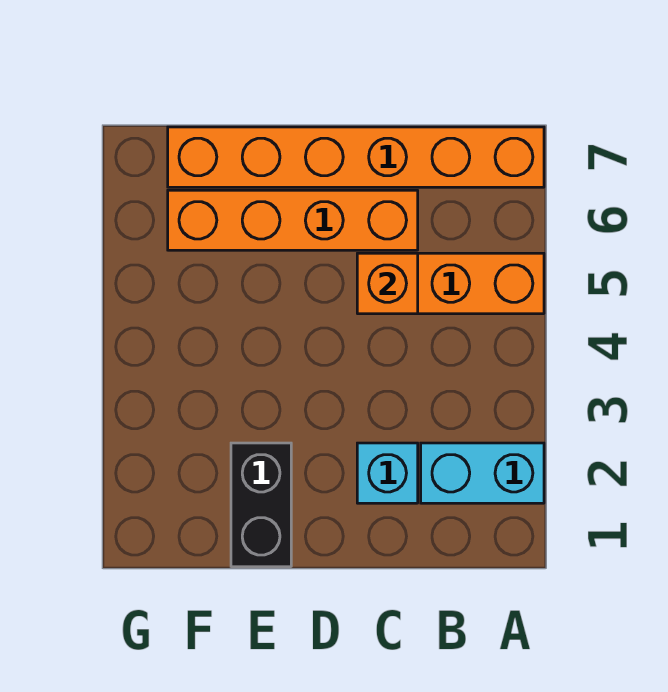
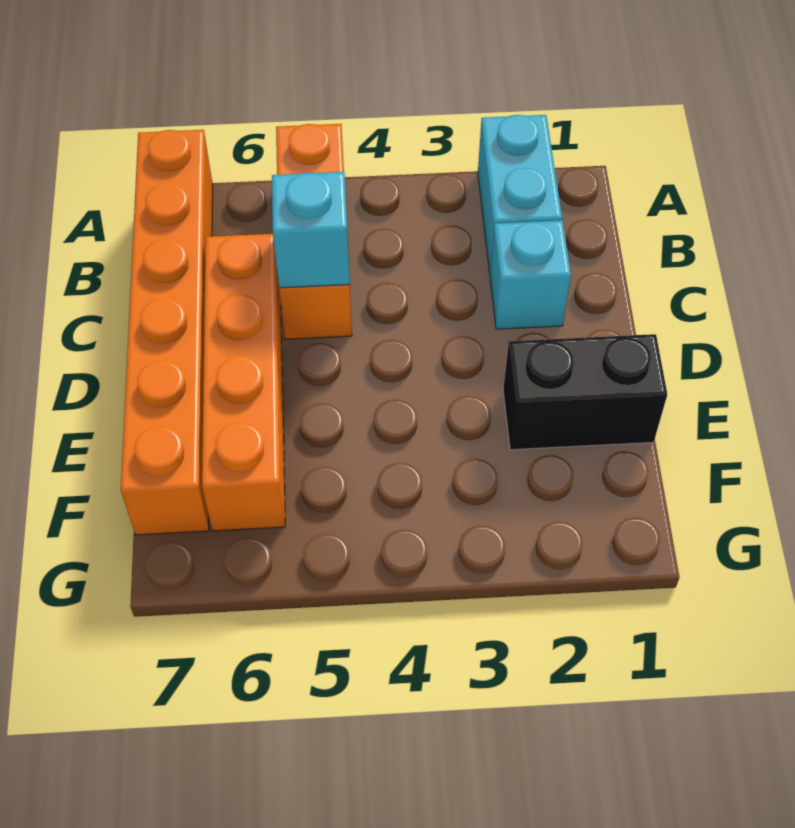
orange 1x1 brick [357,253,418,314] -> cyan 1x1 brick [272,172,350,288]

